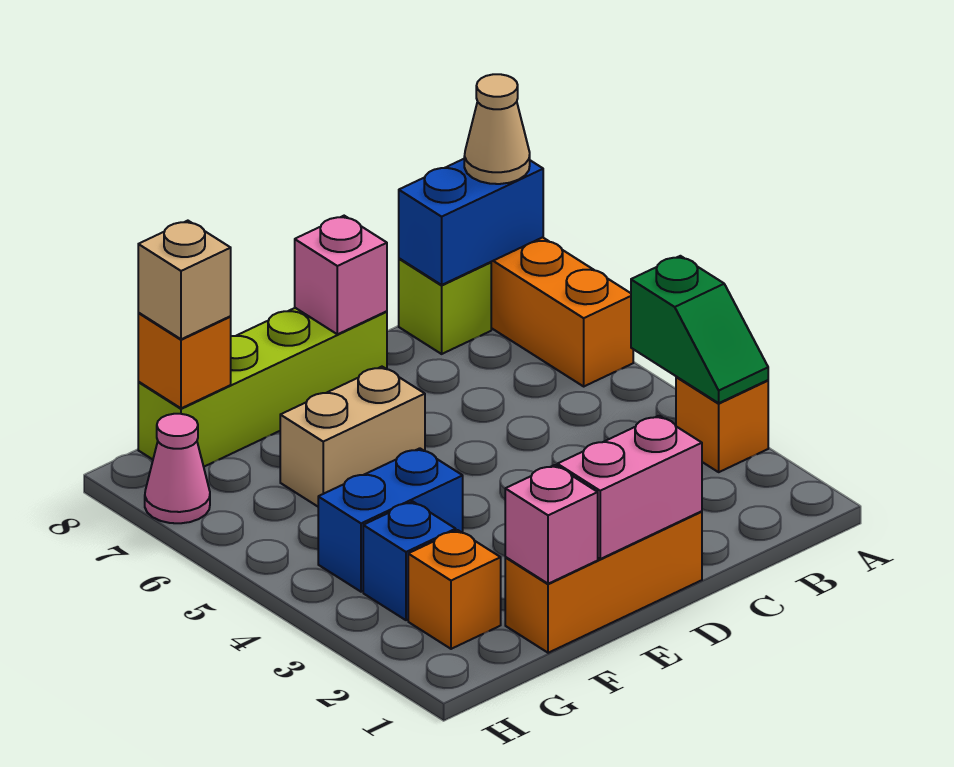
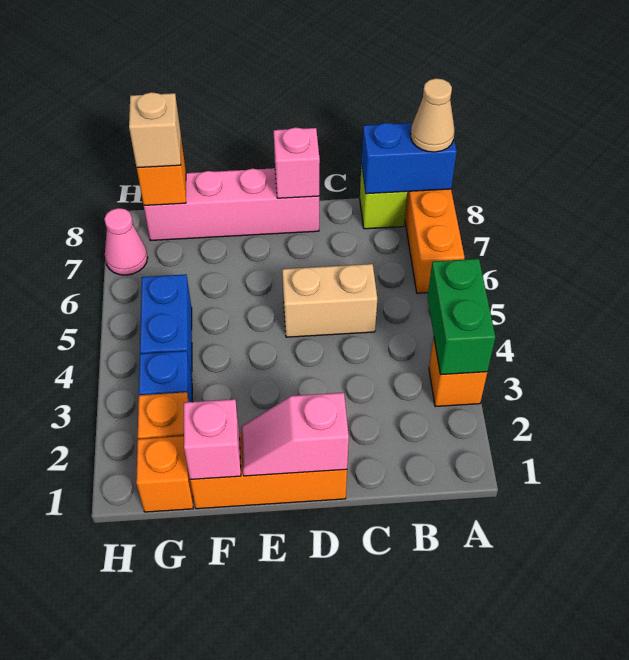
green 1x2 slope [631,256,768,403] -> green 1x2 brick [427,259,495,375]
pink 1x2 brick [557,416,702,559] -> pink 1x2 slope [241,393,349,476]
lime 1x4 brick [138,308,387,467] -> pink 1x4 brick [144,168,319,241]
tan 1x2 brick [280,367,425,506] -> tan 1x2 brick moved to [282,264,377,337]
blue 1x2 brick [318,448,463,592] -> blue 1x2 brick turned to [140,274,192,379]
none -> orange 1x1 brick [136,436,193,512]

